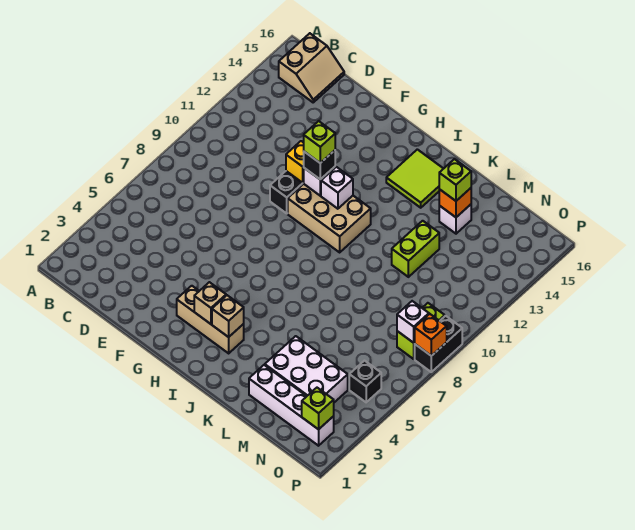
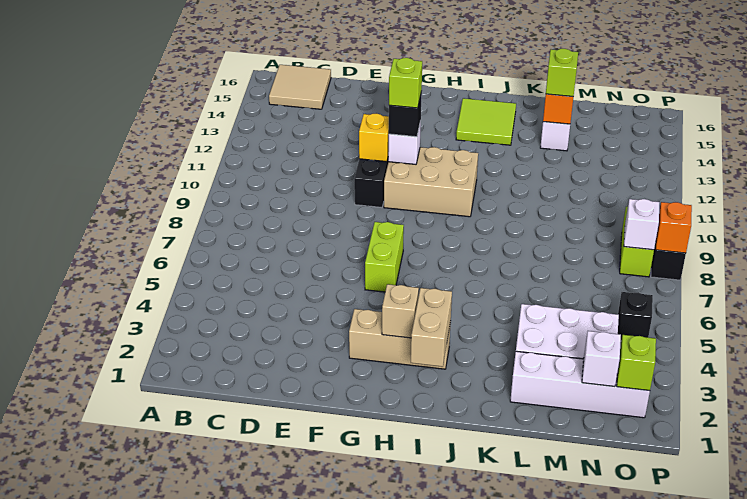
tan 2x2 slope [279,33,344,102] -> tan 2x2 tile [269,65,331,109]
white 1x1 brick [321,167,353,209] -> white 1x1 brick moved to [582,331,621,387]
tan 1x1 brick [212,295,244,337] -> tan 1x2 brick [411,288,452,367]
lime 1x2 brick [392,221,439,277] -> lime 1x2 brick moved to [365,222,404,292]

